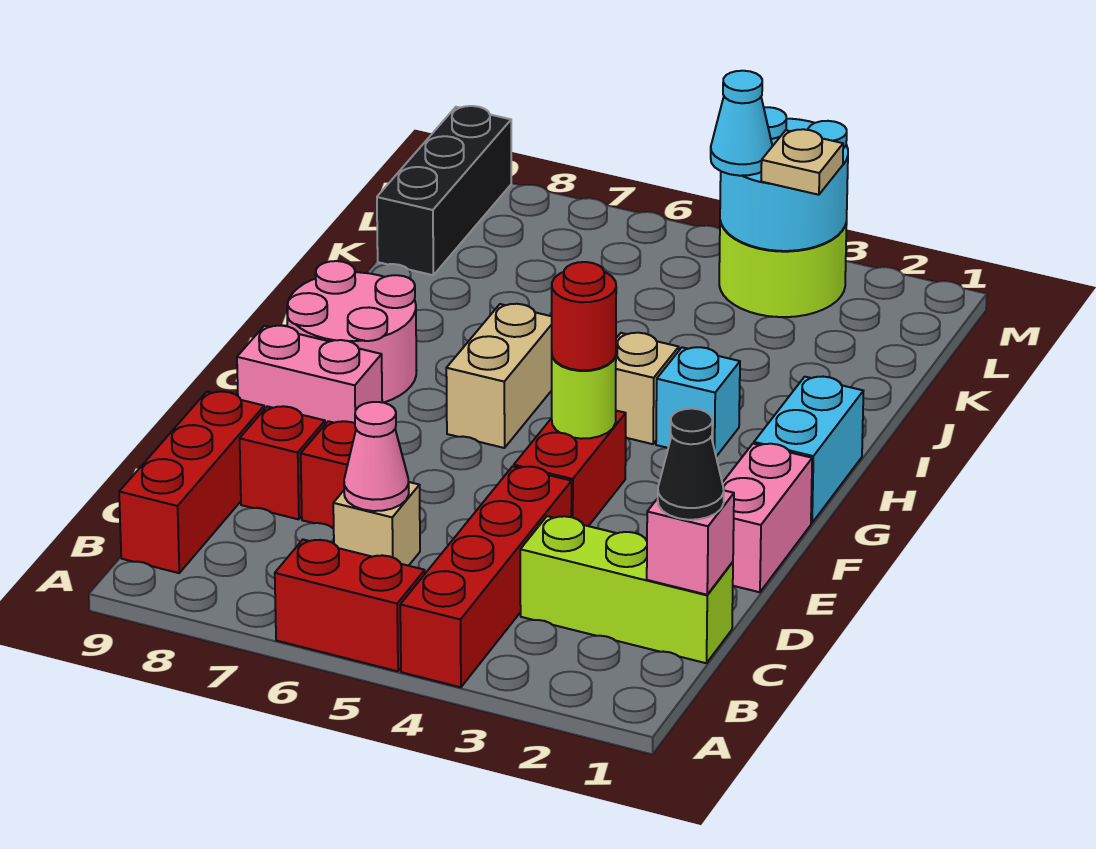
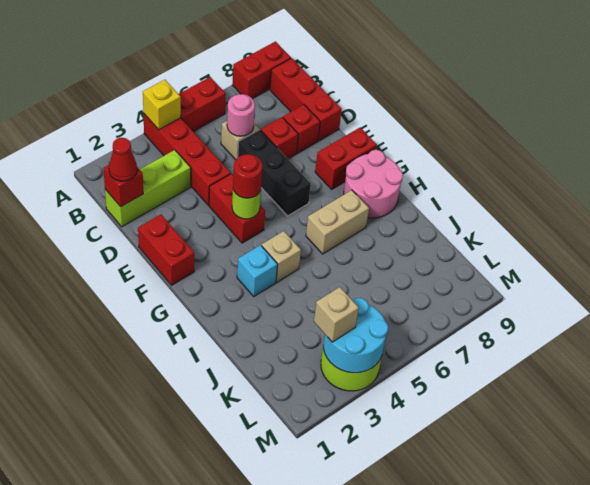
none -> yellow 1x1 brick [143,80,181,130]
none -> red 1x2 brick [233,42,291,99]
pink 1x1 brick [647,491,734,595] -> red 1x1 brick [103,165,143,207]
black 1x1 cone [658,409,724,520] -> red 1x1 cone [109,138,137,181]
pink 1x1 cone [344,402,409,511] -> pink 1x1 round brick [227,94,255,136]
pink 1x2 brick [722,444,812,592] -> red 1x2 brick [138,214,194,285]
pink 1x2 brick [237,326,382,424] -> red 1x2 brick [315,128,377,189]
cyan 1x2 brick [754,377,863,523] -> none
tan 1x2 brick [446,304,552,448] -> tan 1x2 brick turned to [306,190,369,254]
black 1x3 brick [377,106,511,275] -> black 1x3 brick moved to [238,130,311,216]
tan 1x1 plate [761,129,843,195] -> tan 1x1 brick [314,287,359,342]
cyan 1x1 cone [711,71,772,176] -> none

